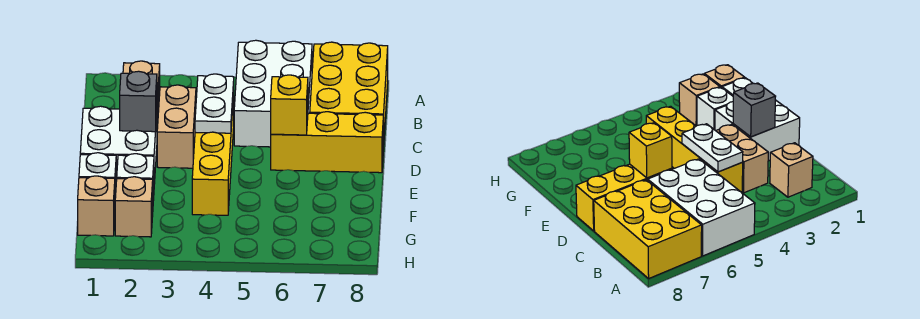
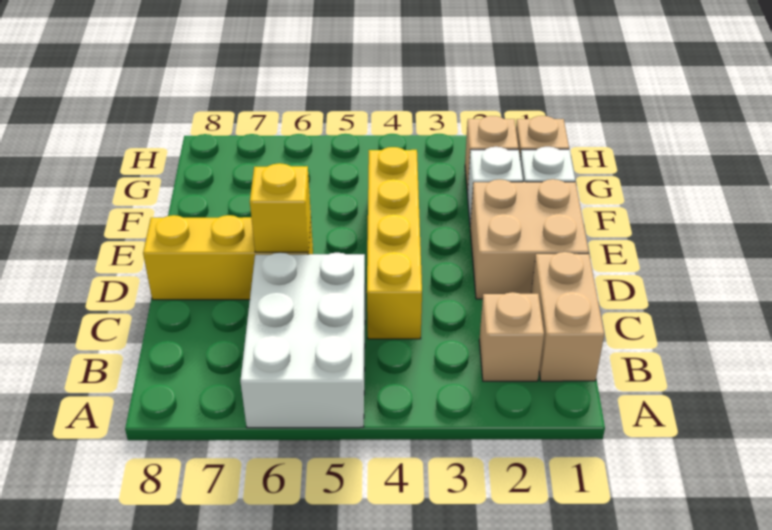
yellow 2x3 brick [310,42,388,149] -> none
tan 1x2 brick [157,85,196,168] -> tan 1x2 brick moved to [531,252,604,381]
white 1x2 plate [195,74,234,133] -> none
white 2x2 brick [80,106,157,184] -> tan 2x2 brick [470,179,589,299]
grey 1x1 brick [120,71,157,132] -> none

